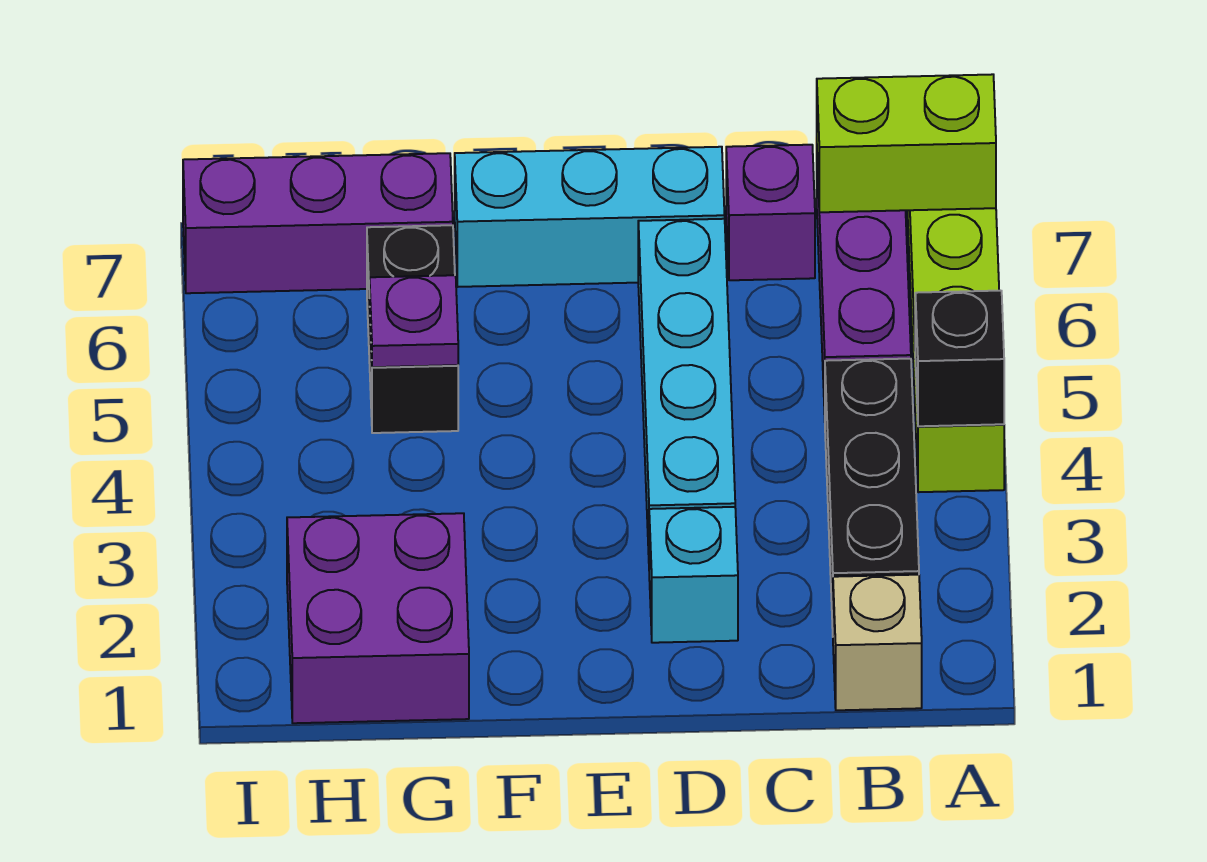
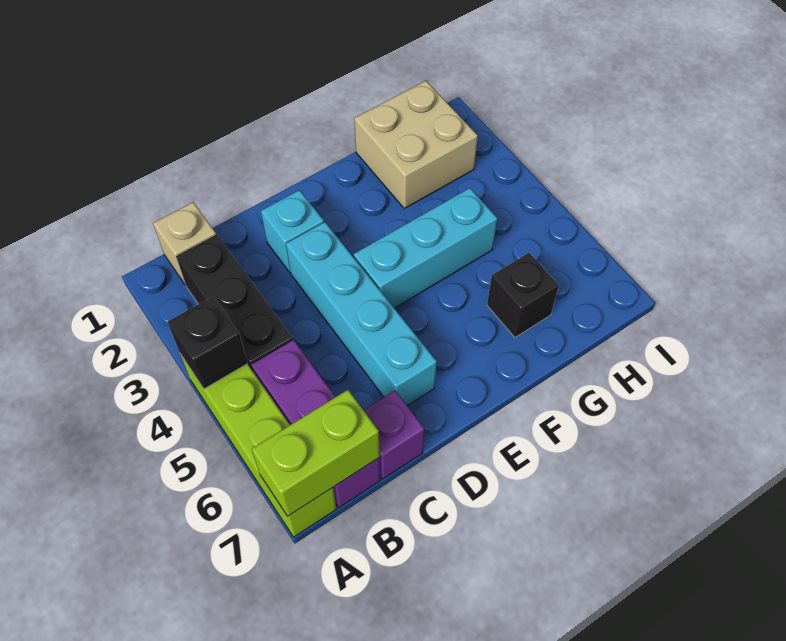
cyan 1x3 brick [455,147,725,287] -> cyan 1x3 brick moved to [354,188,497,308]
purple 2x2 brick [287,513,469,723] -> tan 2x2 brick [354,81,478,208]
black 1x2 brick [367,225,458,433] -> black 1x1 brick [487,253,559,337]
purple 1x1 plate [370,275,458,367] -> none
purple 1x3 brick [183,153,453,293] -> none

